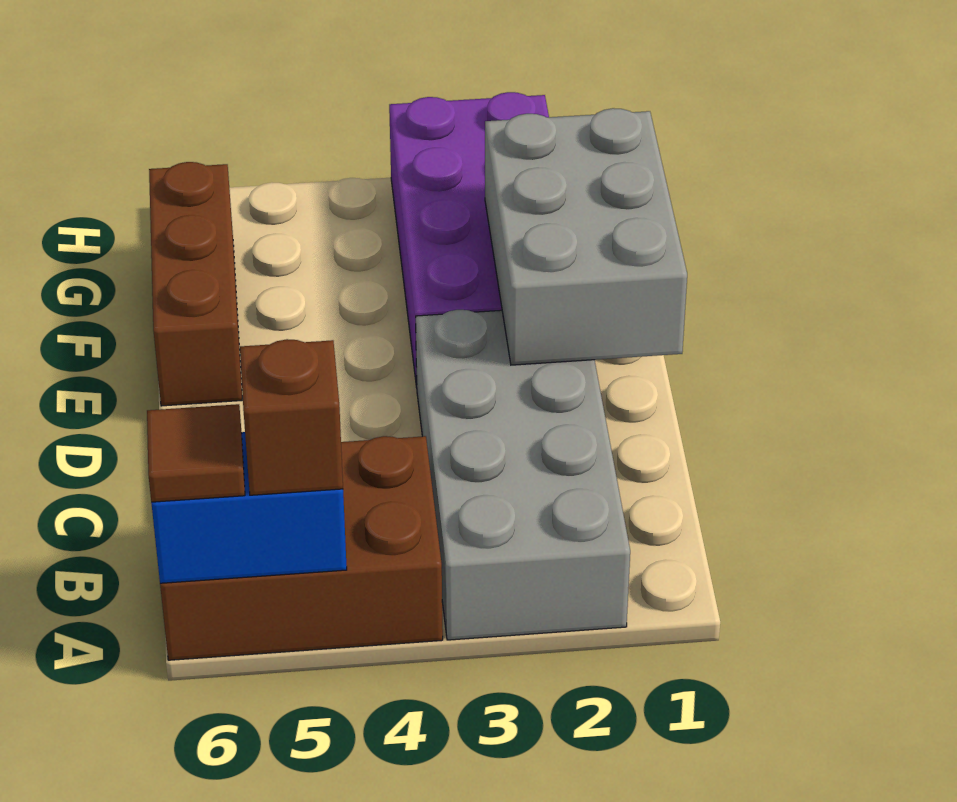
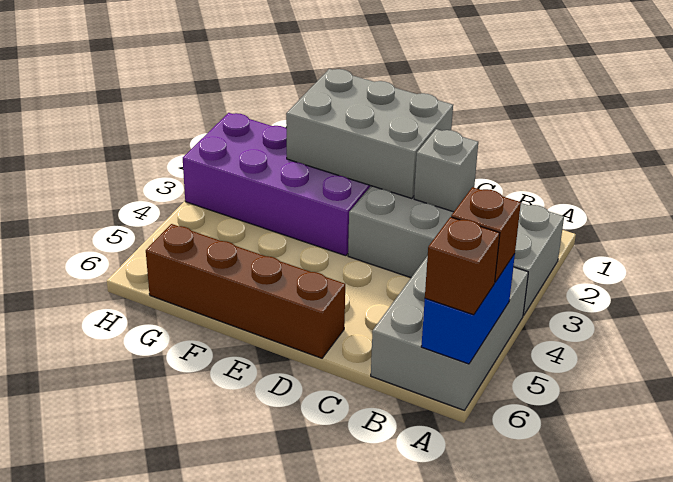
brown 2x3 brick [160,436,443,660] -> grey 2x3 brick [371,256,528,410]
brown 1x1 tile [147,404,245,502] -> brown 1x1 brick [425,217,500,315]
none -> grey 1x1 brick [414,129,478,212]
brown 1x3 brick [149,162,242,406] -> brown 1x4 brick [146,224,345,358]

